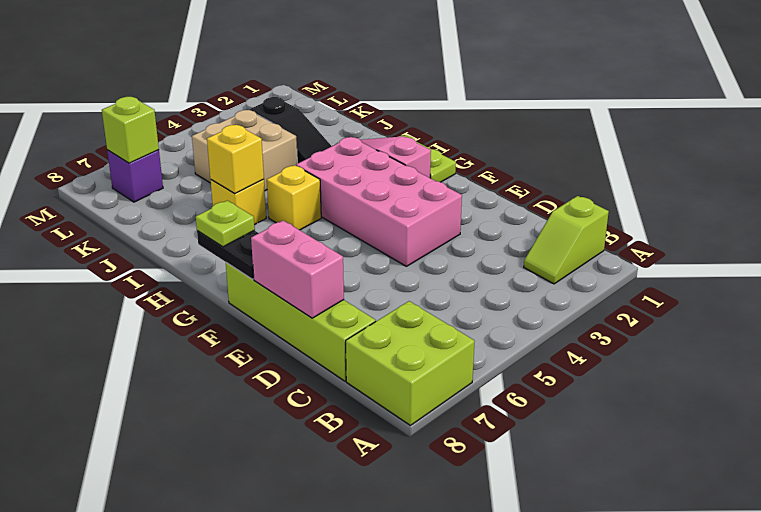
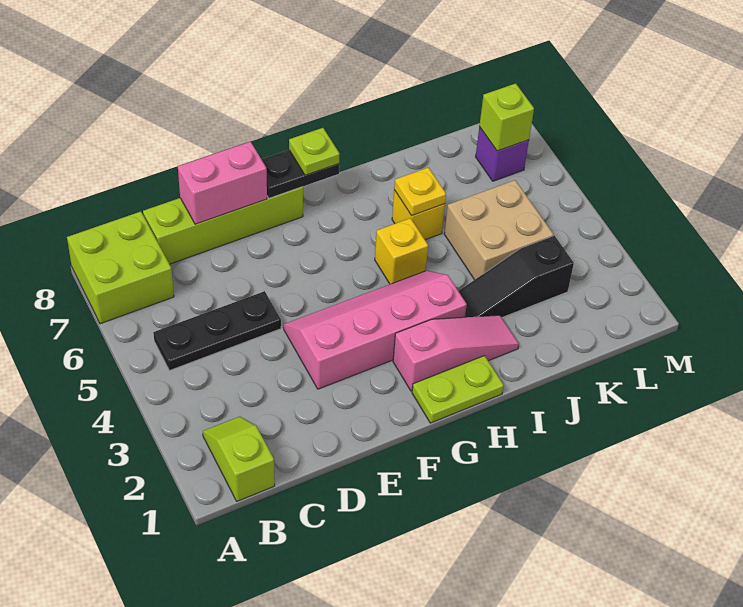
none -> black 1x3 plate [153,291,281,371]
pink 2x4 brick [296,137,462,266] -> pink 2x4 slope [284,271,467,389]
yellow 1x1 brick [207,125,264,194] -> yellow 1x1 plate [394,168,446,216]

